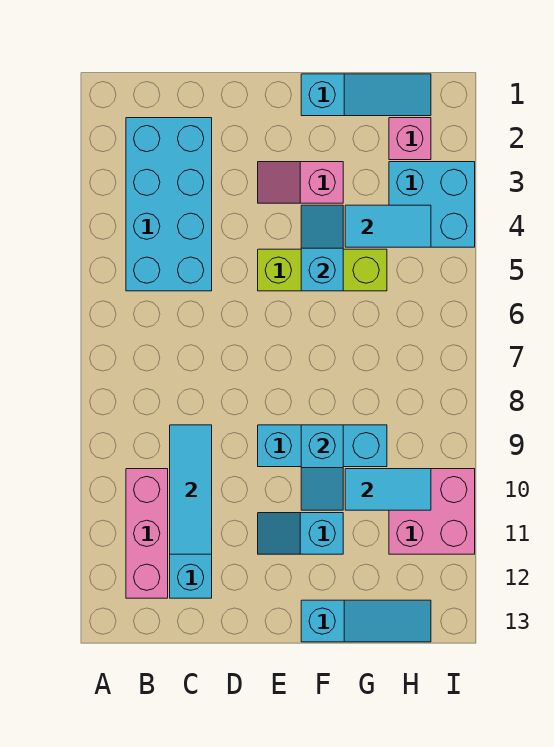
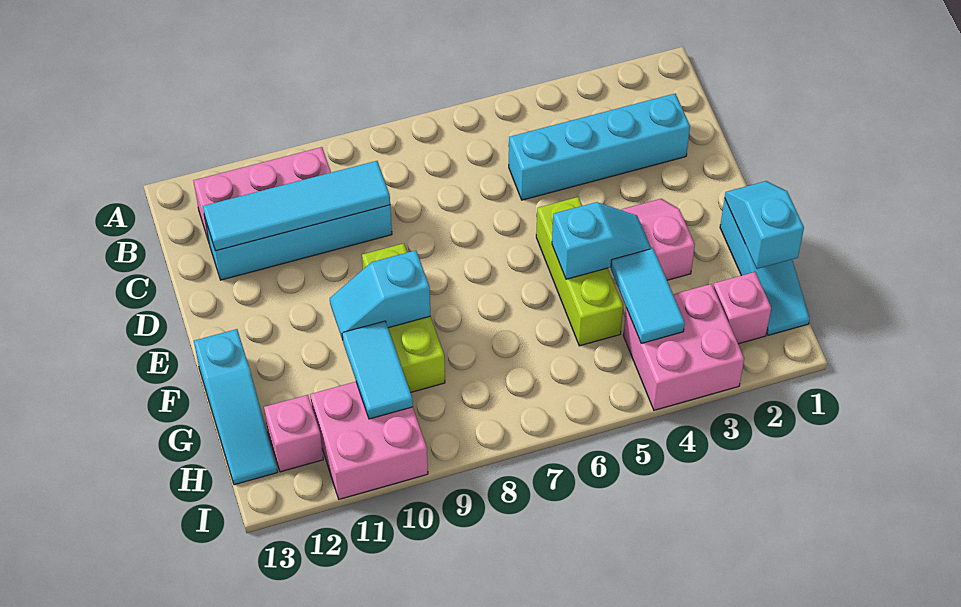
cyan 2x4 brick [126,118,212,291] -> cyan 1x4 brick [509,94,690,200]
cyan 1x3 tile [170,425,212,554] -> cyan 1x4 tile [203,161,390,251]
cyan 1x3 brick [258,425,387,467] -> lime 1x3 brick [362,243,445,393]
cyan 1x2 slope [258,513,343,554] -> cyan 1x2 slope moved to [725,181,804,269]
cyan 2x2 brick [389,162,475,247] -> pink 2x2 brick [623,284,744,410]
none -> pink 1x1 brick [264,395,323,472]

